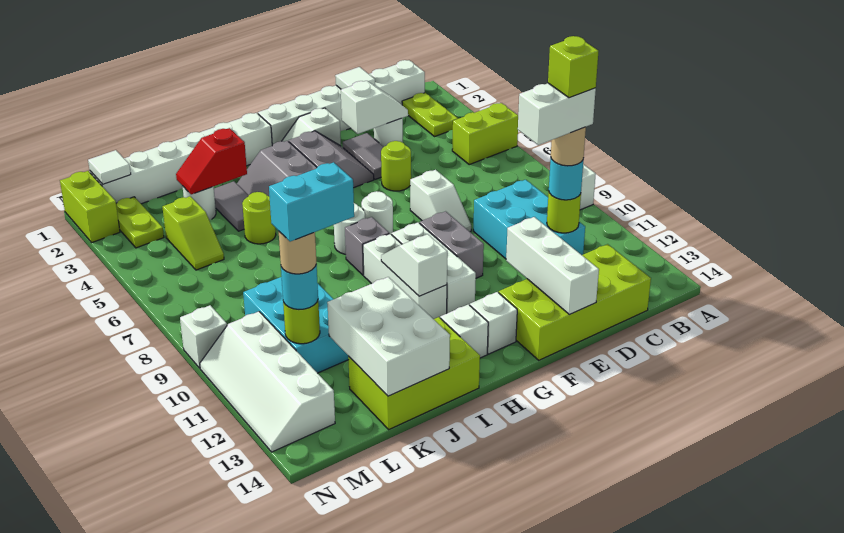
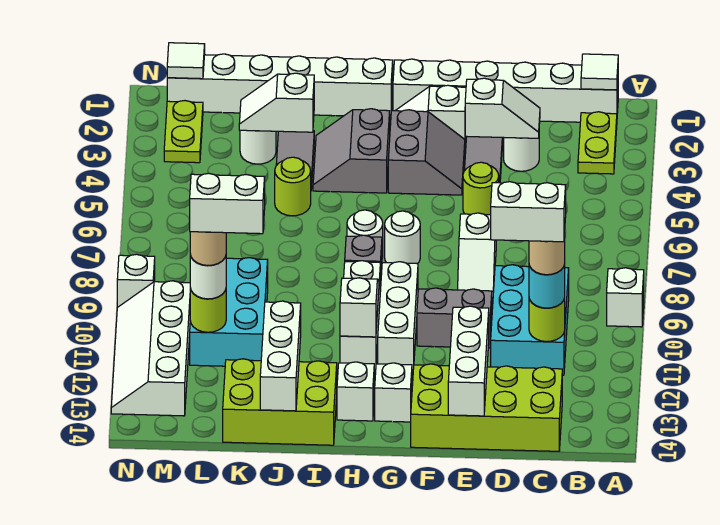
lime 1x2 brick [452,103,518,164] -> none
lime 1x1 brick [548,36,598,98] -> none
white 1x1 tile [335,67,375,89] -> white 1x1 tile moved to [581,54,618,90]
grey 1x2 brick [420,211,484,278] -> grey 1x2 brick turned to [417,288,492,348]
red 1x2 slope [176,128,247,194] -> white 1x2 slope [239,73,314,132]
white 2x3 brick [327,277,450,396] -> white 1x3 brick [260,301,301,411]
cyan 1x2 brick [269,162,354,242] -> white 1x2 brick [190,173,265,234]
lime 1x2 slope [162,196,224,270] -> none
cyan 1x1 round brick [281,264,318,310] -> white 1x1 round brick [190,254,226,299]
lime 1x2 brick [60,171,120,242] -> none

